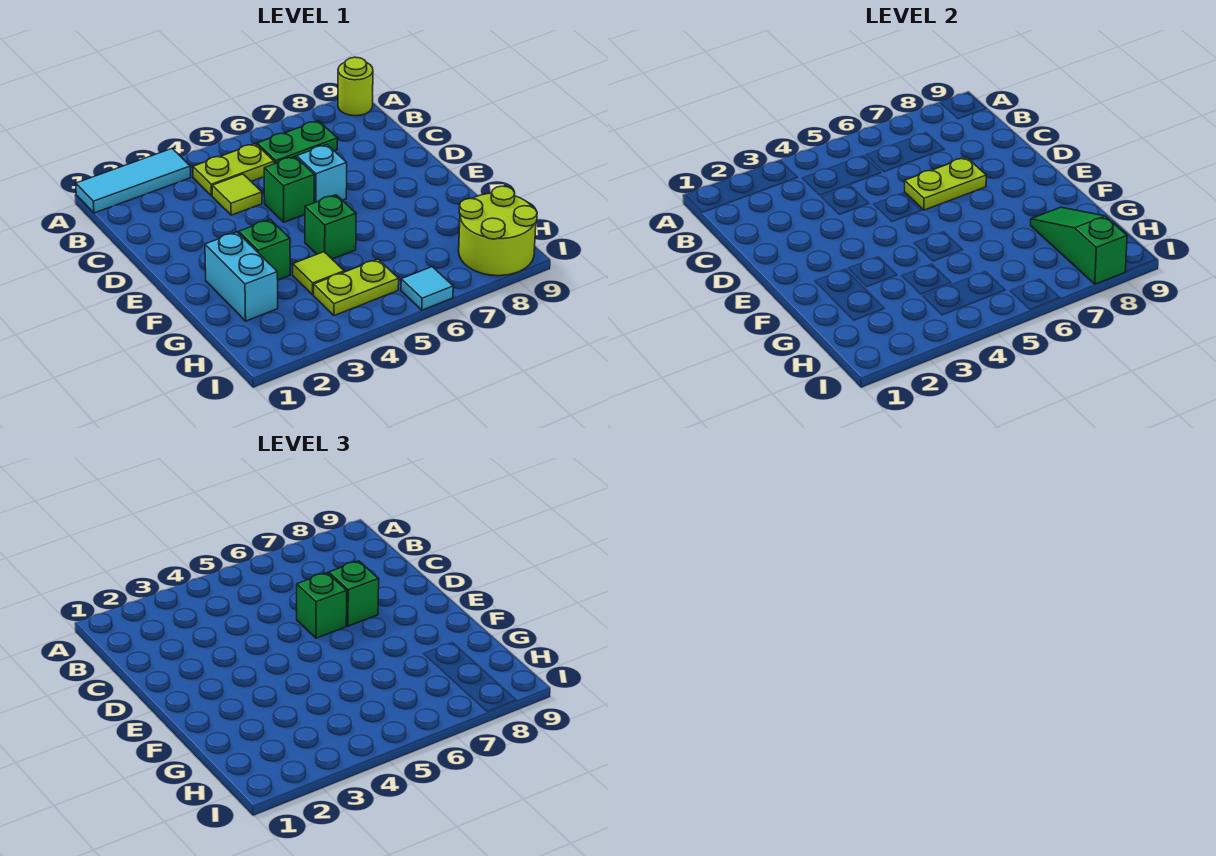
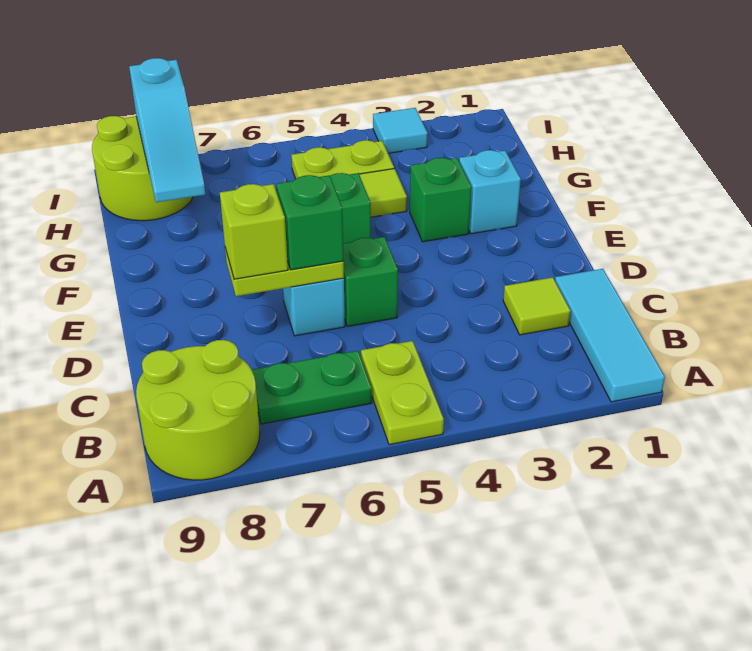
cyan 1x3 tile [76,149,191,213] -> cyan 1x3 tile turned to [555,269,665,402]
lime 1x1 round brick [338,57,373,116] -> lime 2x2 round brick [136,340,260,480]
lime 1x2 plate [193,144,274,196] -> lime 1x2 plate turned to [361,341,444,445]
lime 1x1 tile [212,174,262,215] -> lime 1x1 tile moved to [503,277,571,335]
green 1x1 brick [329,561,379,626] -> lime 1x1 brick [220,184,288,279]
cyan 1x2 brick [205,232,278,321] -> cyan 1x1 brick [459,150,521,234]
green 1x3 slope [1031,207,1127,284] -> cyan 1x3 slope [129,58,205,202]
cyan 1x1 tile [401,267,453,310] -> cyan 1x1 tile moved to [373,108,428,153]

